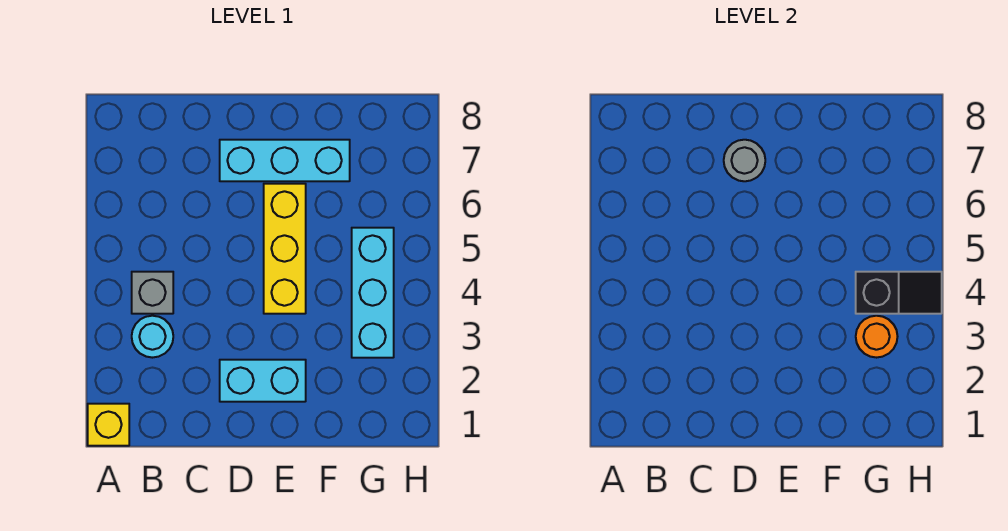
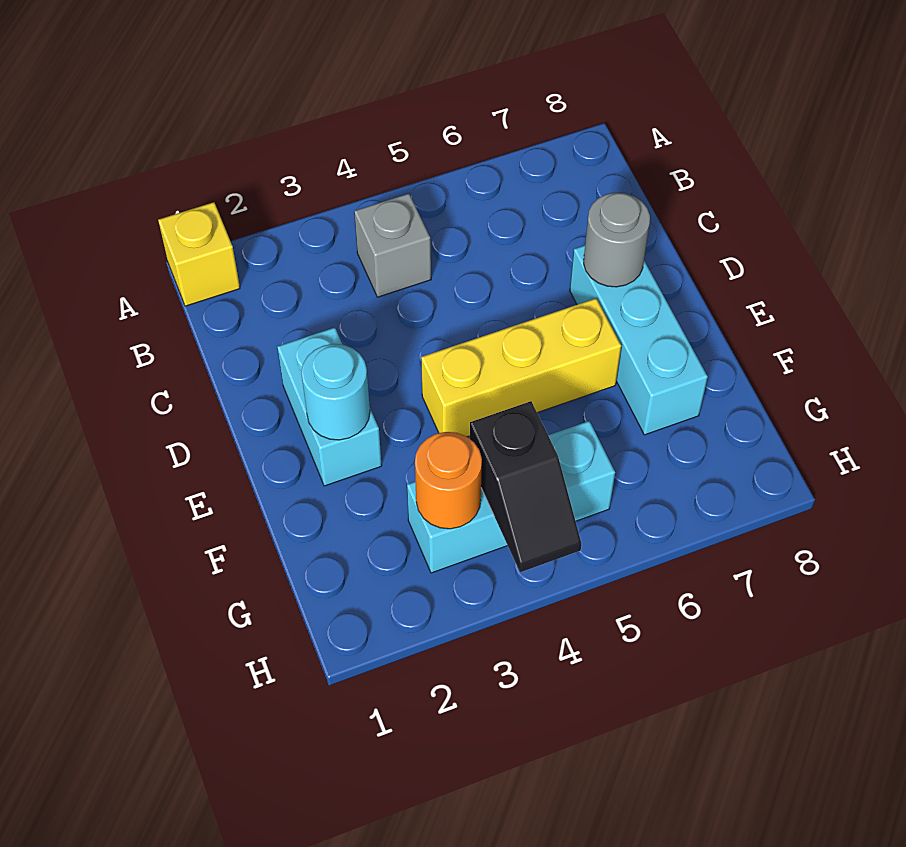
cyan 1x1 round brick [132,316,173,358] -> cyan 1x1 round brick moved to [301,344,370,440]

